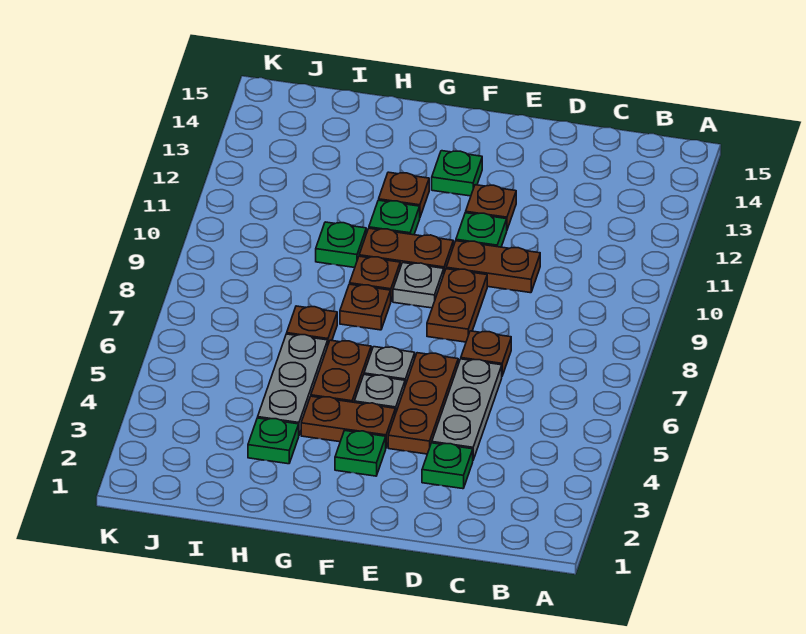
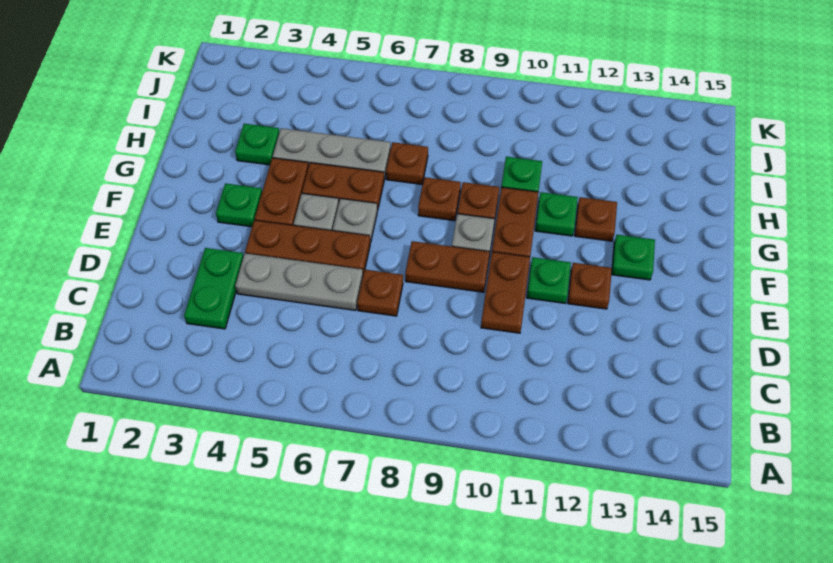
green 1x1 plate [422,443,473,489] -> green 1x2 plate [184,248,244,329]

